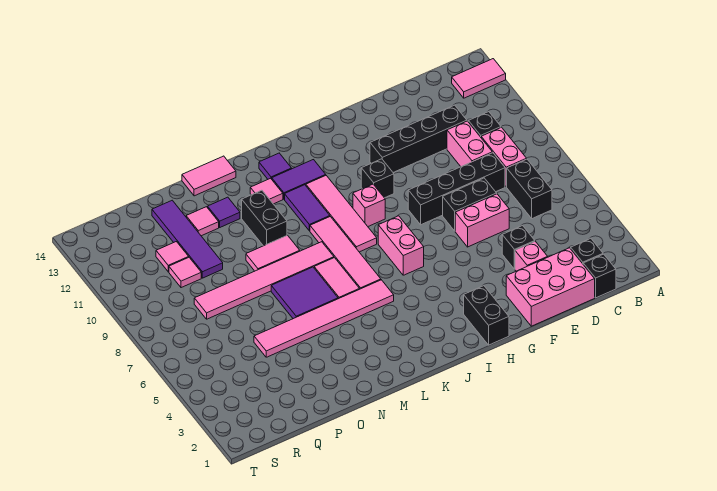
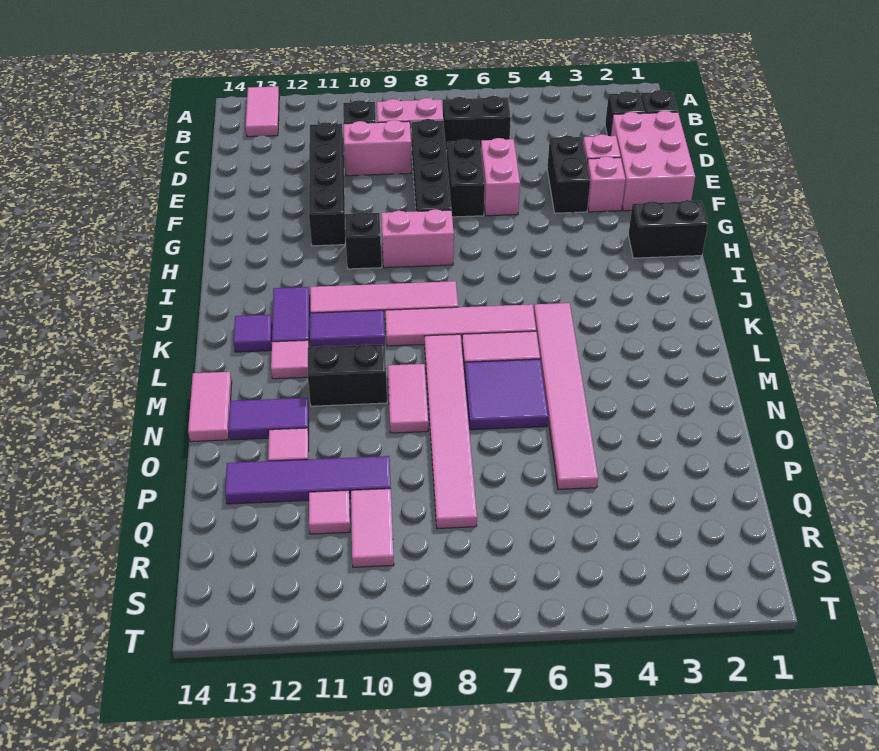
black 1x1 brick [502,226,535,269] -> black 1x2 brick [547,136,590,213]
pink 1x2 brick [378,216,424,275] -> pink 1x2 brick moved to [381,209,454,268]
pink 1x1 brick [353,184,385,226] -> pink 1x1 brick moved to [587,156,625,212]
purple 1x1 tile [208,197,240,227] -> purple 1x2 tile [229,398,309,440]
pink 1x1 tile [169,258,201,288] -> pink 1x2 tile [351,489,394,567]

